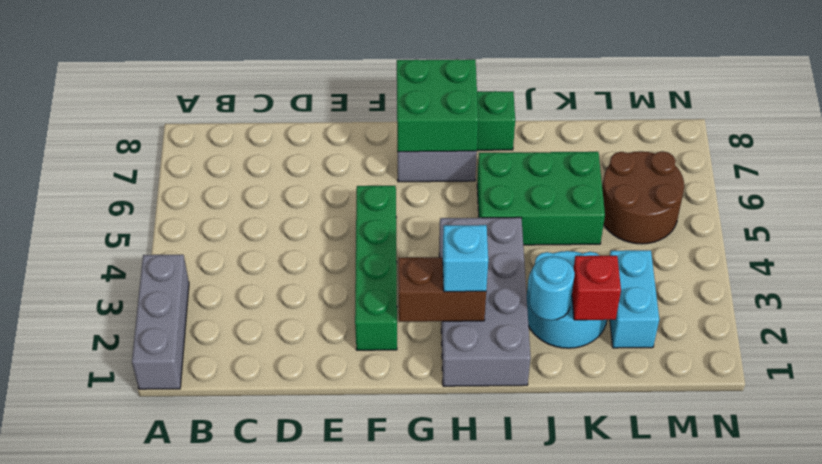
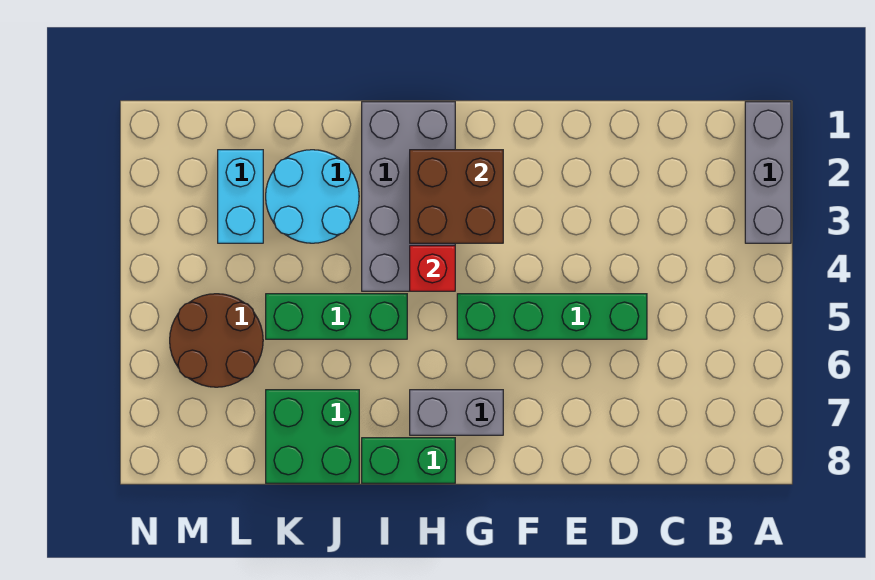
green 1x4 brick [355,186,397,350] -> green 1x4 brick turned to [457,294,647,339]
brown 1x2 brick [398,257,486,322] -> brown 2x2 brick [410,150,503,243]
green 2x2 brick [397,59,478,152] -> green 2x2 brick moved to [266,390,359,483]
cyan 1x1 brick [443,225,488,292] -> none
green 2x3 brick [477,152,605,245] -> green 1x3 brick [266,294,407,339]
cyan 1x1 round brick [529,256,575,320] -> none
red 1x1 brick [572,256,621,320] -> red 1x1 brick moved to [410,246,455,291]

